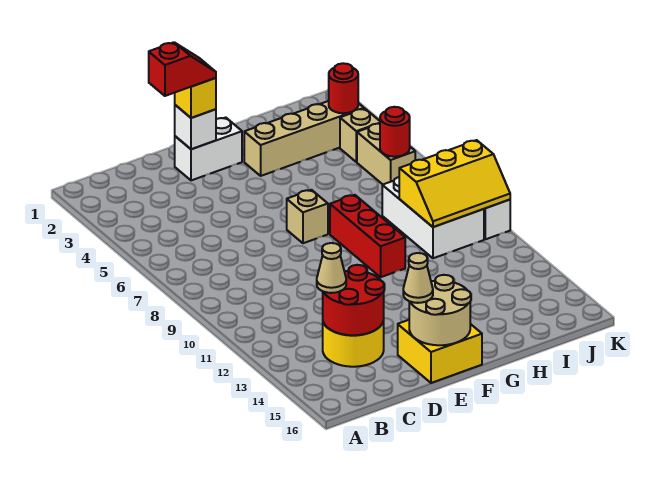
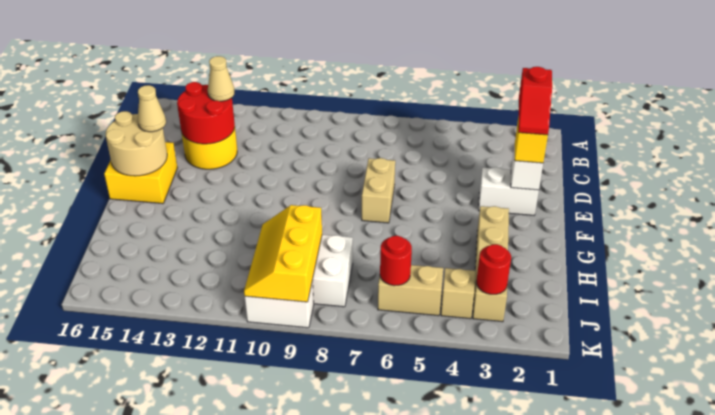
white 1x2 brick [175,118,242,180] -> white 1x2 brick turned to [479,167,539,215]
tan 1x1 brick [287,190,328,243] -> tan 1x2 brick [362,158,395,223]
red 1x3 brick [330,195,405,277] -> none

